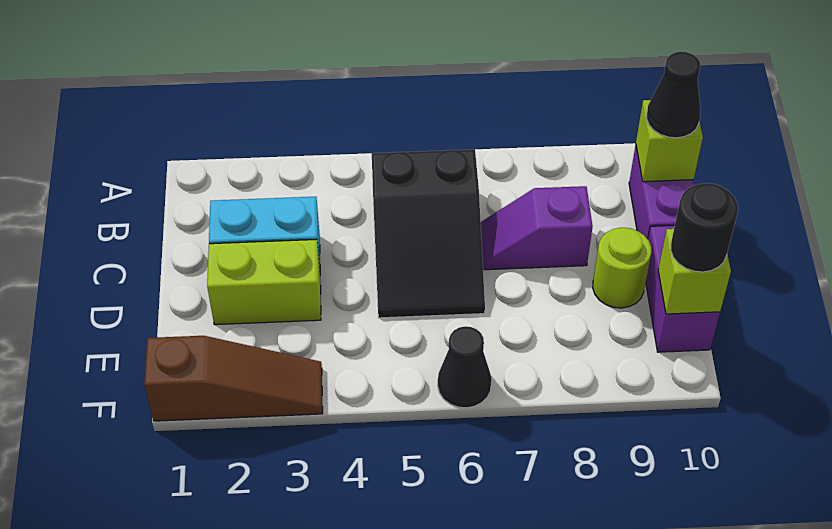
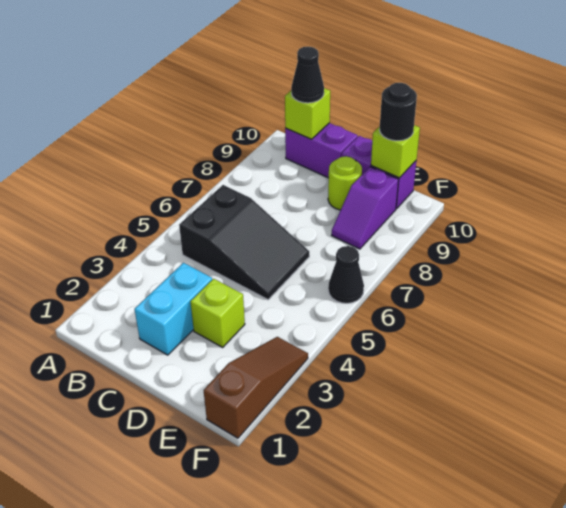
purple 1x2 slope [481,186,593,270] -> purple 1x2 slope moved to [332,167,399,249]
lime 1x2 brick [207,239,321,325] -> lime 1x1 brick [190,279,245,347]

